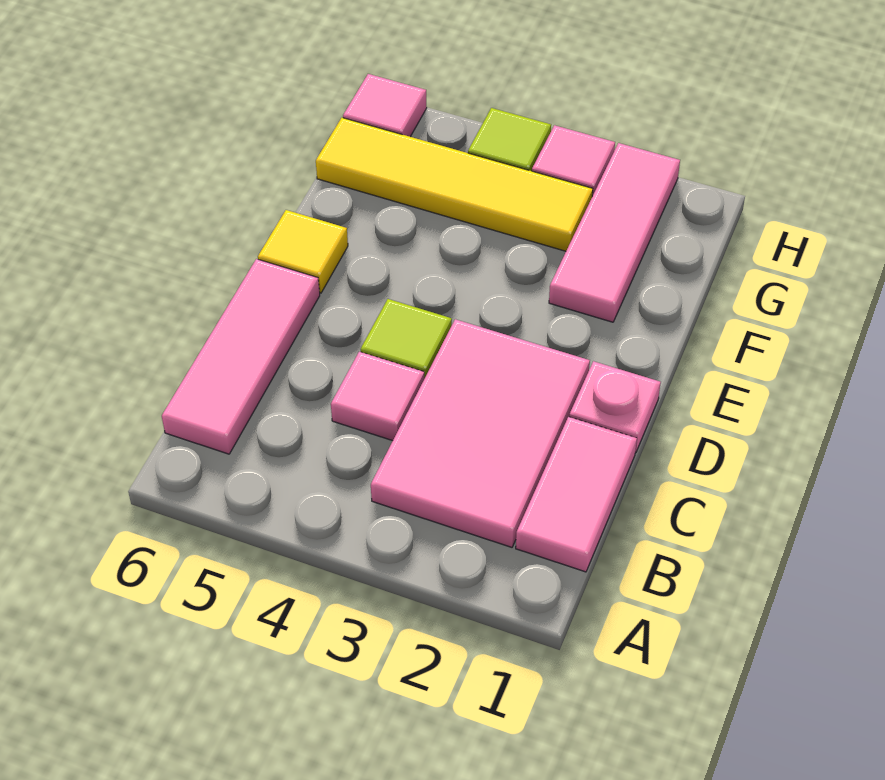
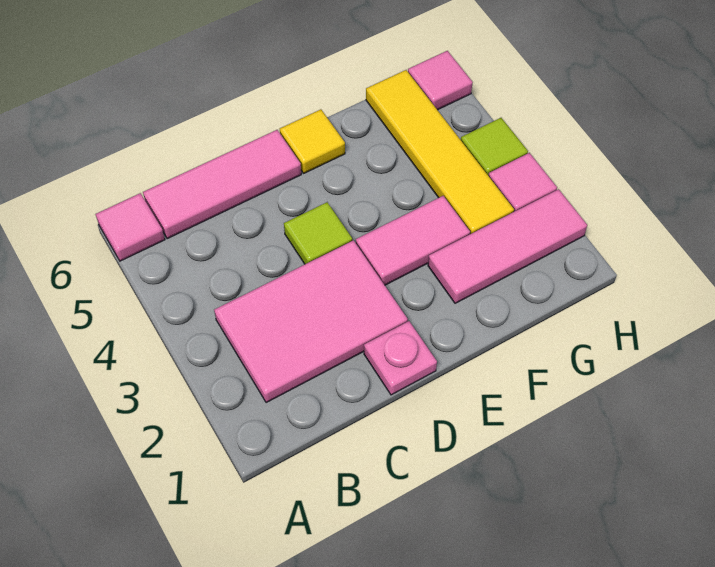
pink 1x2 tile [516,417,637,572] -> pink 1x2 tile moved to [356,196,470,285]
pink 1x1 tile [331,352,424,441] -> pink 1x1 tile moved to [95,193,165,261]

